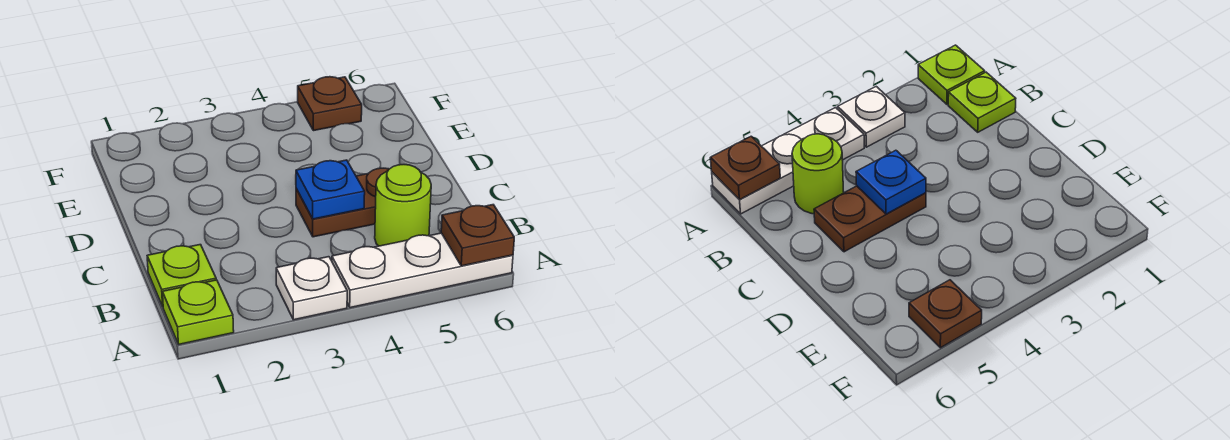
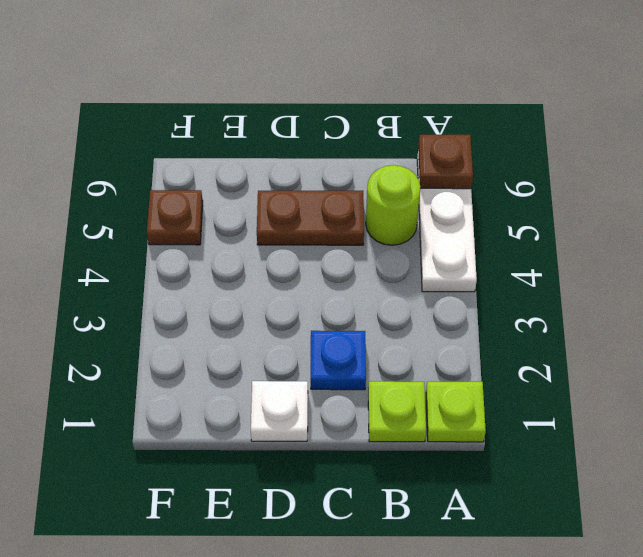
white 1x1 plate [276,257,347,320] -> white 1x1 plate moved to [251,381,308,441]
brown 1x2 plate [296,168,389,237] -> brown 1x2 plate turned to [257,191,364,245]
blue 1x1 plate [296,160,365,219] -> blue 1x1 plate moved to [311,331,366,390]

